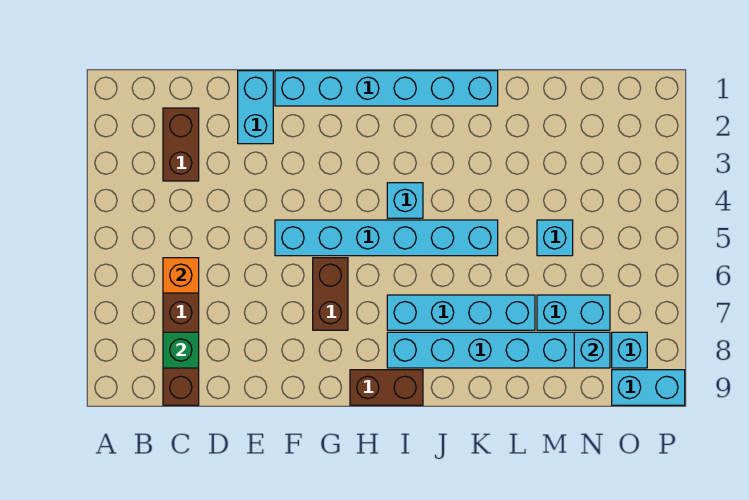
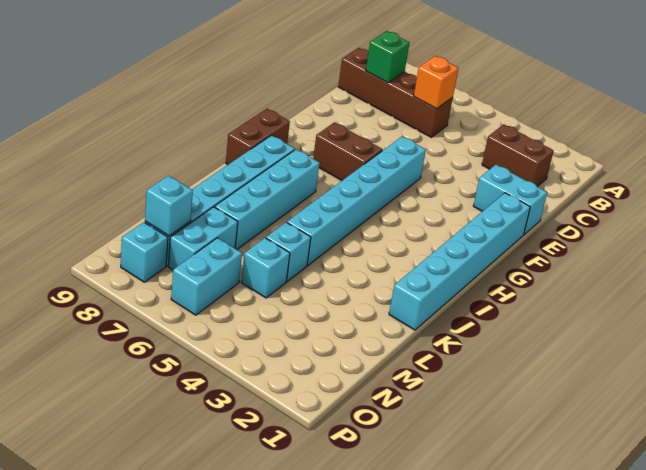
cyan 1x1 brick [387,183,423,218] -> cyan 1x1 brick moved to [266,222,311,281]
cyan 1x2 brick [612,370,685,405] -> cyan 1x2 brick moved to [171,238,242,315]

